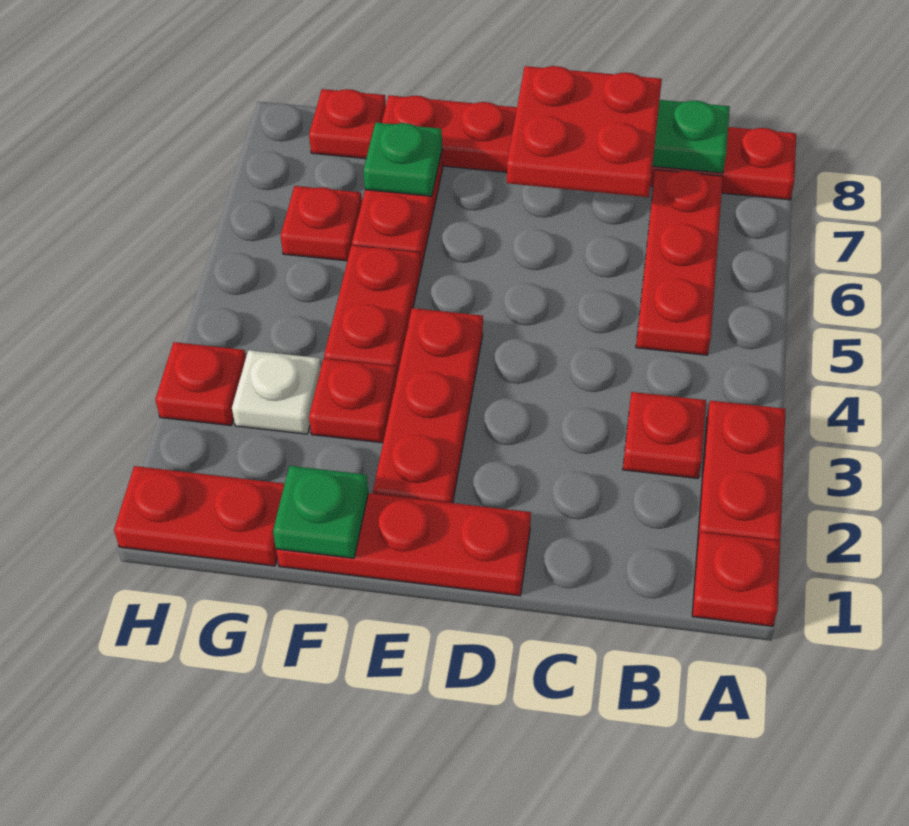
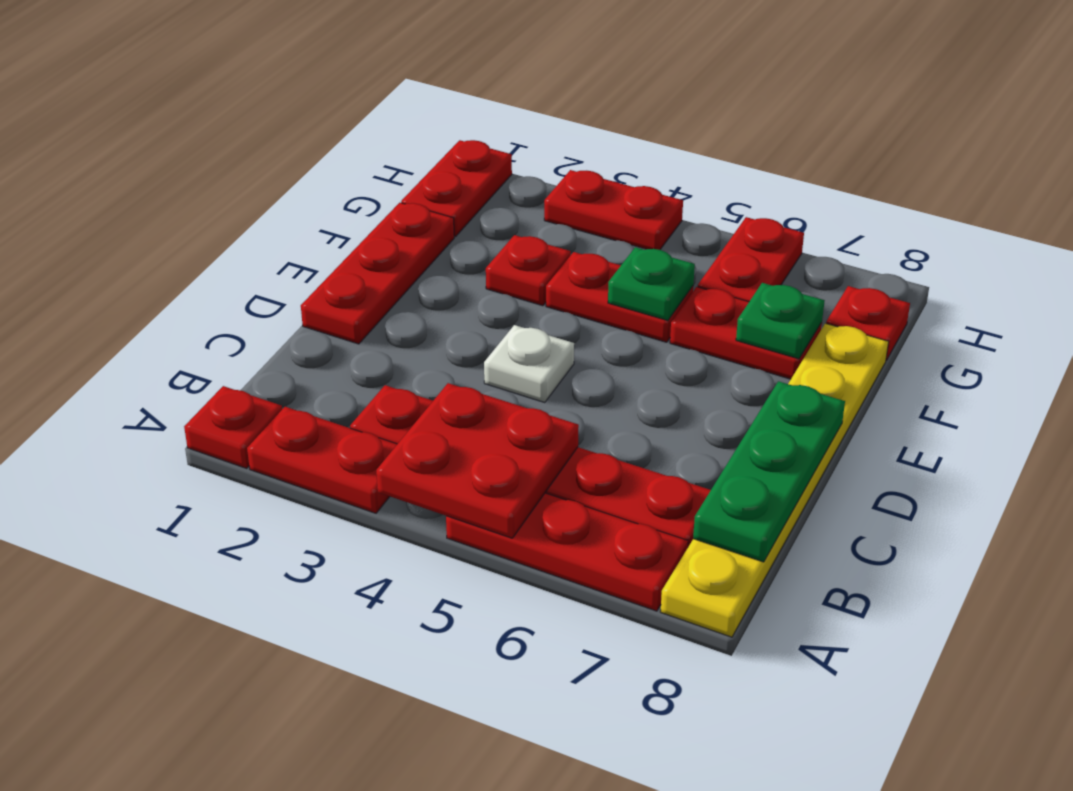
red 1x6 plate [382,95,796,200] -> yellow 1x6 plate [661,323,889,637]
red 2x2 plate [507,66,662,197] -> red 2x2 plate moved to [376,383,579,538]
red 1x3 plate [373,308,483,503] -> red 1x3 plate moved to [446,493,688,611]
green 1x1 plate [273,466,368,558] -> green 1x1 plate moved to [608,247,695,321]
white 1x1 plate [232,350,321,434] -> white 1x1 plate moved to [484,325,574,403]
red 1x1 plate [281,186,362,261] -> red 1x2 plate [698,217,804,301]
red 1x1 plate [155,342,246,426] -> red 1x2 plate [544,170,683,250]

